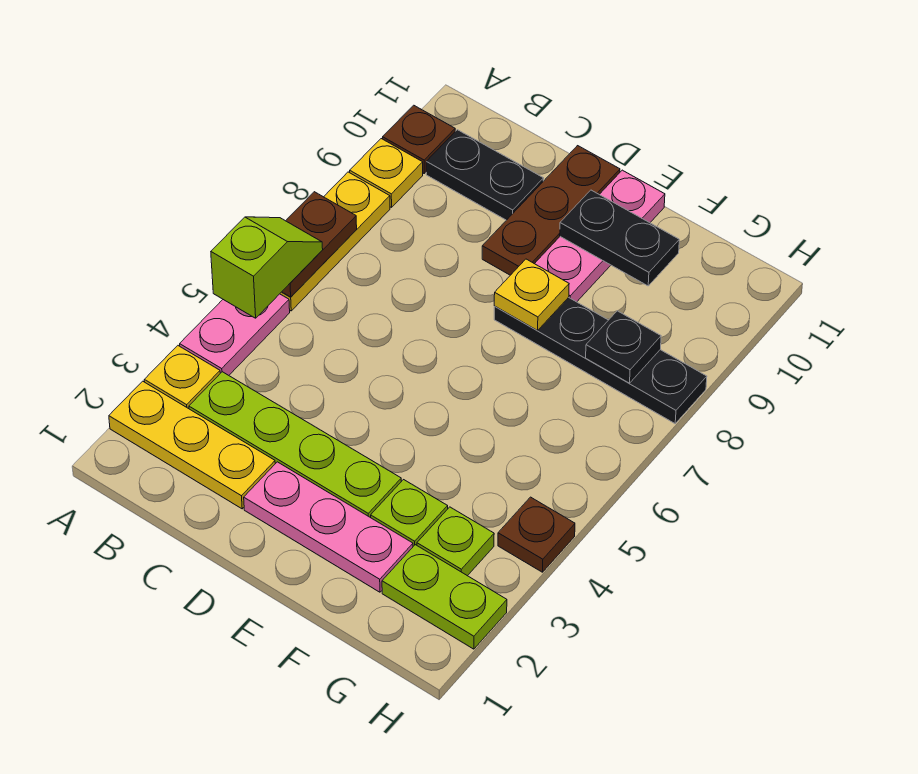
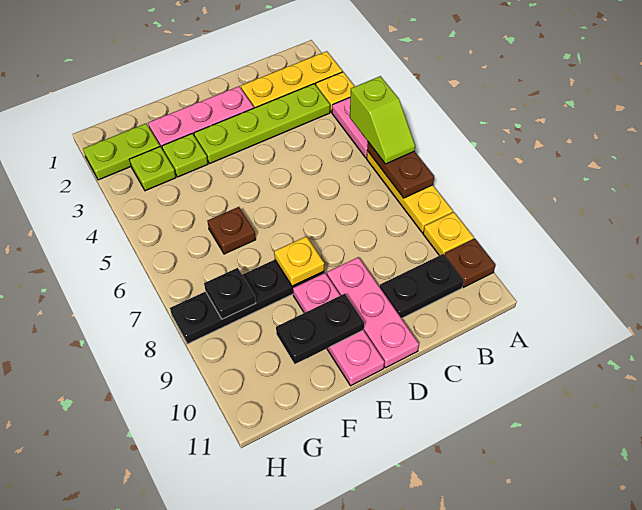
brown 1x3 plate [482,146,620,275] -> pink 1x3 plate [327,257,419,368]
brown 1x1 plate [498,497,575,572] -> brown 1x1 plate moved to [207,207,256,254]

